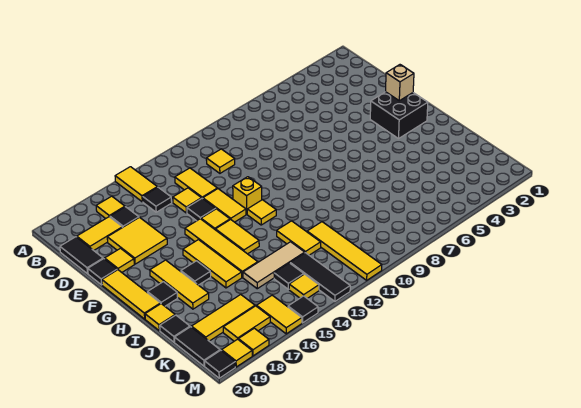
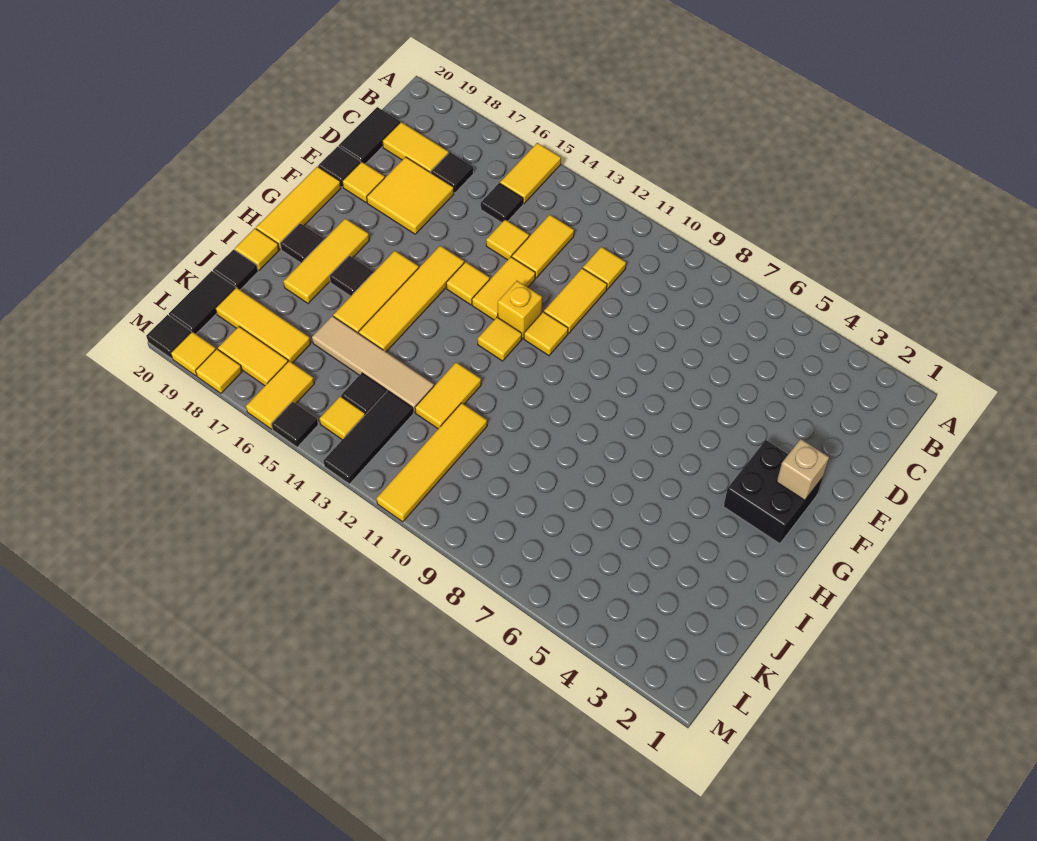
yellow 1x1 tile [96,196,125,219] -> yellow 1x1 tile moved to [524,312,568,356]
black 1x1 tile [187,198,216,221] -> none
yellow 1x2 tile [215,220,259,254] -> yellow 1x2 tile moved to [544,268,607,333]
tan 1x3 tile [243,242,305,289] -> tan 1x4 tile [312,316,434,412]

